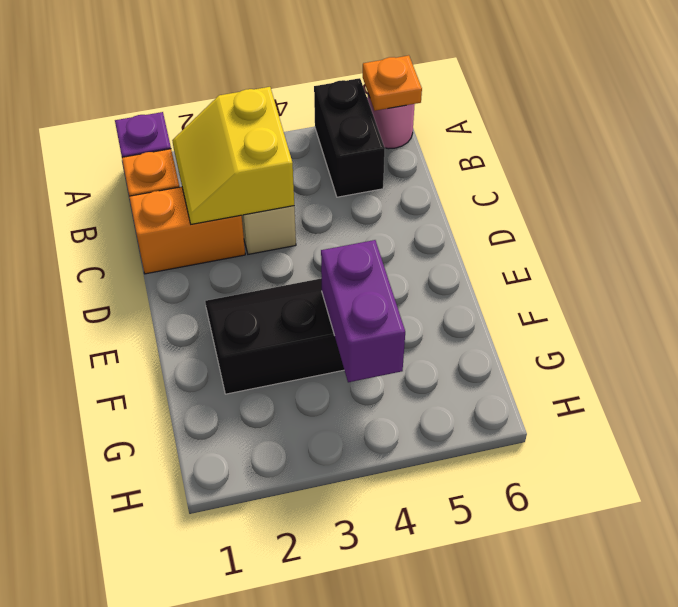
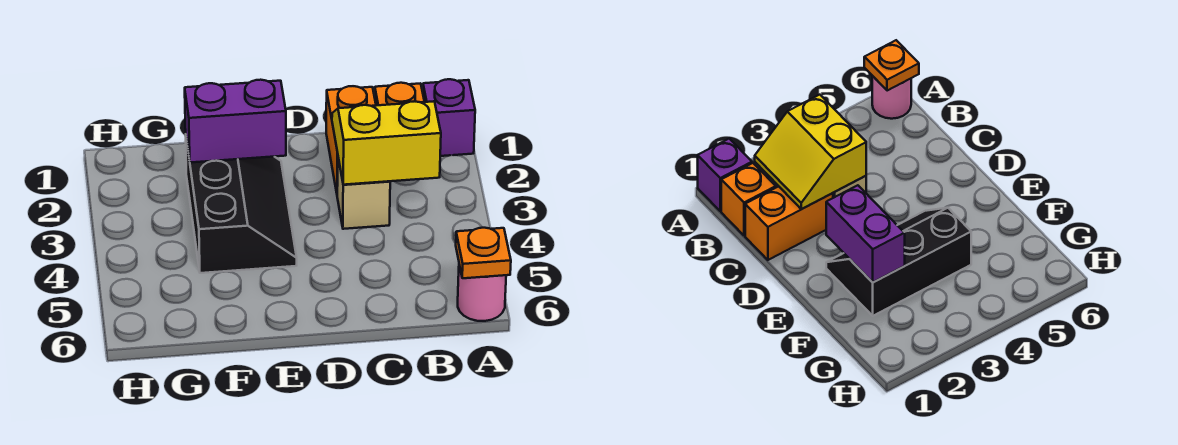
black 1x2 brick [314,78,385,197] -> none
purple 1x2 brick [321,240,405,382] -> purple 1x2 brick moved to [185,80,286,163]

